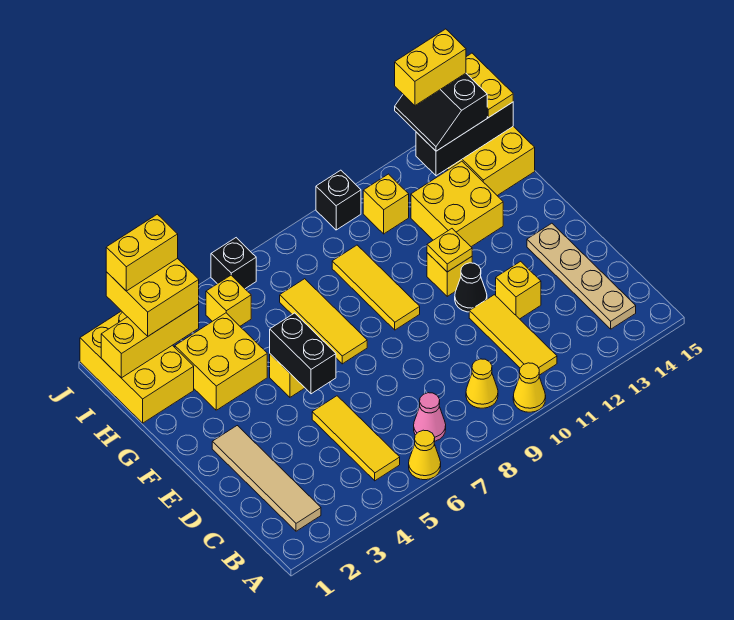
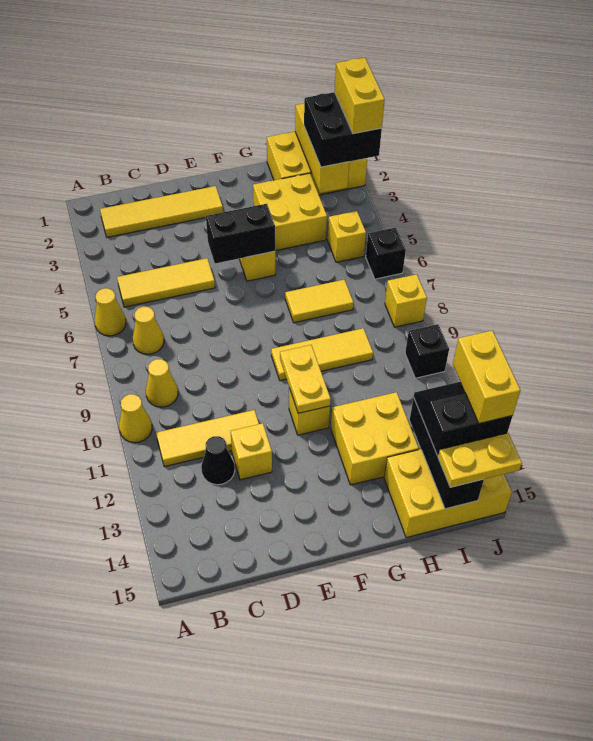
tan 1x4 tile [212,426,321,531] -> yellow 1x4 tile [100,186,223,237]
pink 1x1 cone [414,393,446,441] -> yellow 1x1 cone [133,307,164,354]
tan 1x4 plate [527,223,636,329] -> none
black 1x1 cone [455,263,487,312] -> black 1x1 cone moved to [201,436,235,485]
yellow 1x3 tile [280,279,367,364] -> yellow 1x2 tile [285,280,353,323]
yellow 1x1 plate [427,229,472,272] -> yellow 1x2 plate [280,345,331,413]
yellow 2x2 brick [106,258,199,336] -> black 2x2 brick [304,92,382,167]
yellow 1x1 brick [363,174,409,234] -> yellow 1x1 brick moved to [385,274,427,327]

